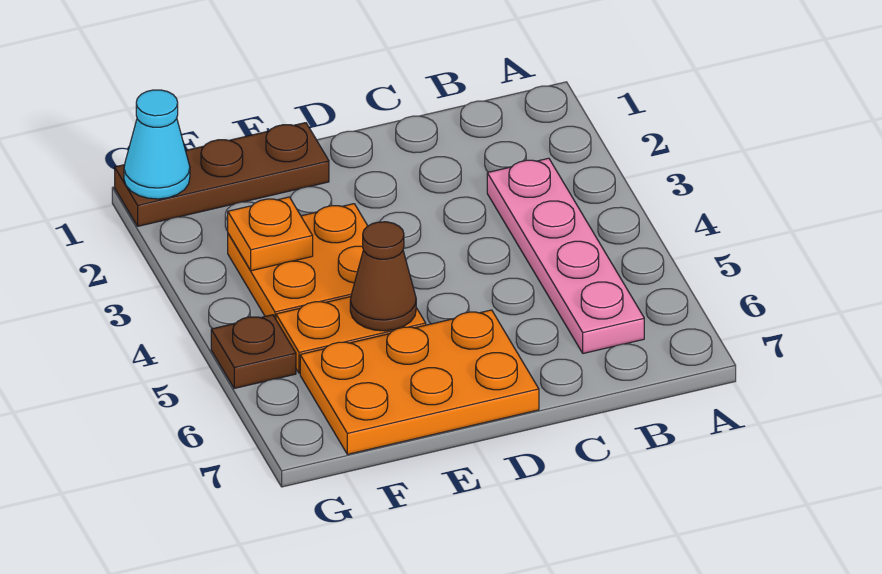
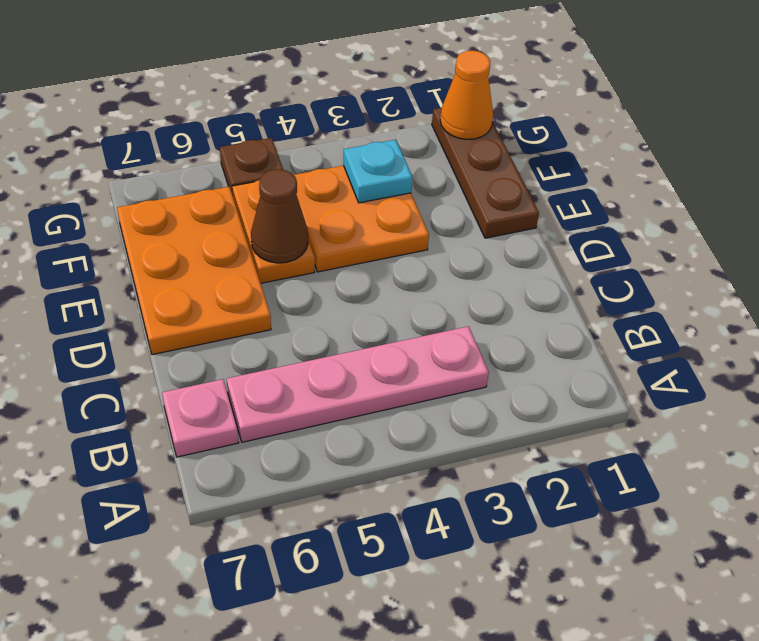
none -> pink 1x1 plate [162,379,238,457]
orange 1x1 plate [228,197,313,271] -> cyan 1x1 plate [343,140,412,203]
cyan 1x1 cone [124,90,190,199] -> orange 1x1 cone [440,51,493,139]

